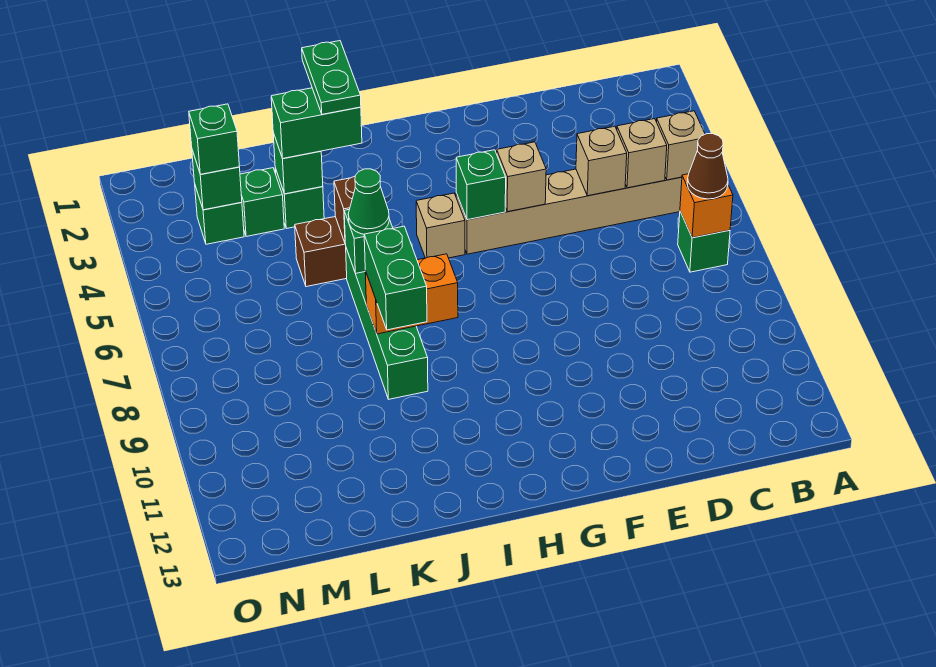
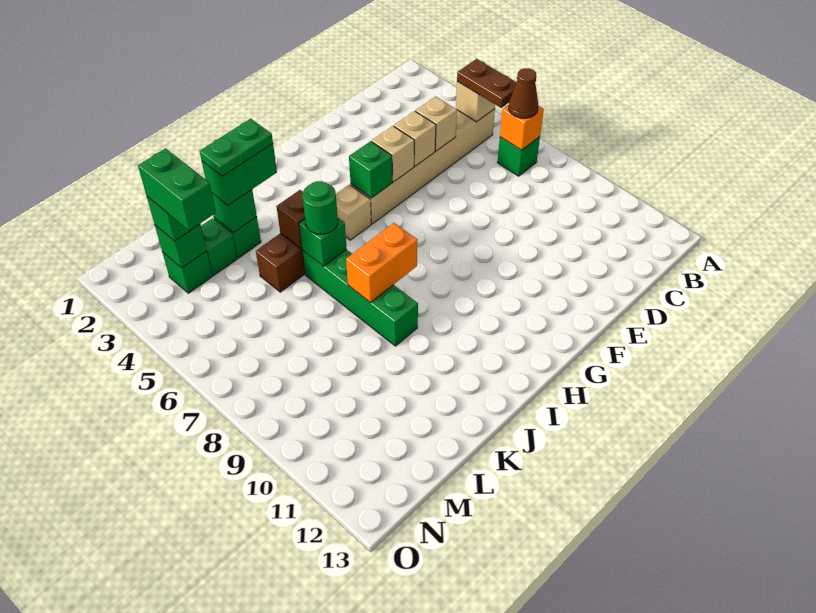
none -> brown 1x2 plate [457,59,517,108]
tan 1x1 brick [617,119,667,188] -> tan 1x1 brick moved to [394,111,436,166]
green 1x2 plate [302,41,361,114] -> green 1x2 plate turned to [200,119,273,176]
green 1x1 cone [348,169,389,234] -> green 1x1 round brick [303,181,338,234]
green 1x2 brick [364,226,427,330] -> green 1x2 brick moved to [138,148,216,231]

